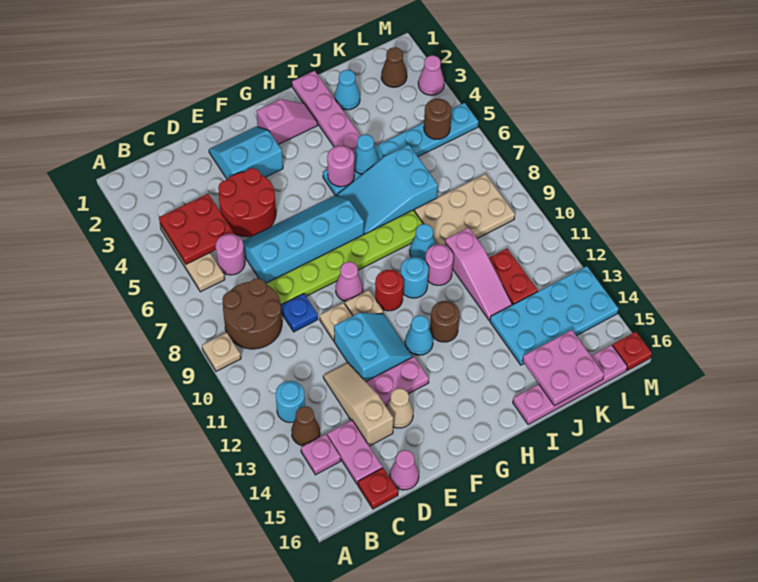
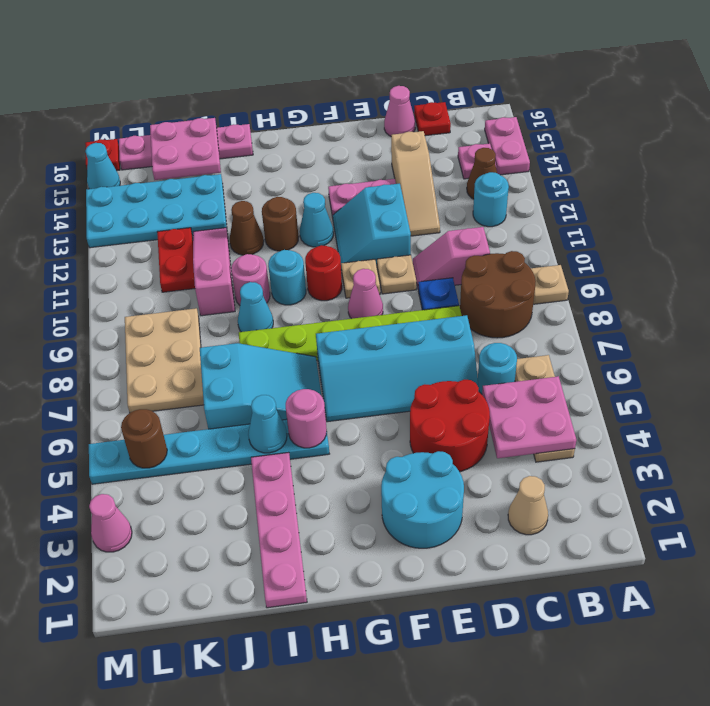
red 2x2 plate [159,194,234,264] -> pink 2x2 plate [482,376,576,458]
pink 1x1 round brick [216,234,245,275] -> cyan 1x1 round brick [478,343,517,394]
pink 1x2 plate [327,420,382,485] -> pink 1x2 plate moved to [485,117,530,175]
cyan 2x2 slope [209,127,283,179] -> cyan 2x2 round brick [381,451,464,548]
tan 1x1 cone [386,388,413,428] -> tan 1x1 cone moved to [508,476,548,535]
pink 1x2 slope [256,99,318,144] -> pink 1x2 slope moved to [413,227,490,287]
cyan 1x1 cone [334,70,360,110] -> cyan 1x1 cone moved to [85,143,120,189]
tan 2x3 plate [414,174,515,245] -> tan 2x3 plate turned to [125,308,204,413]
brown 1x1 cone [381,47,407,87] -> brown 1x1 cone moved to [230,201,264,255]

